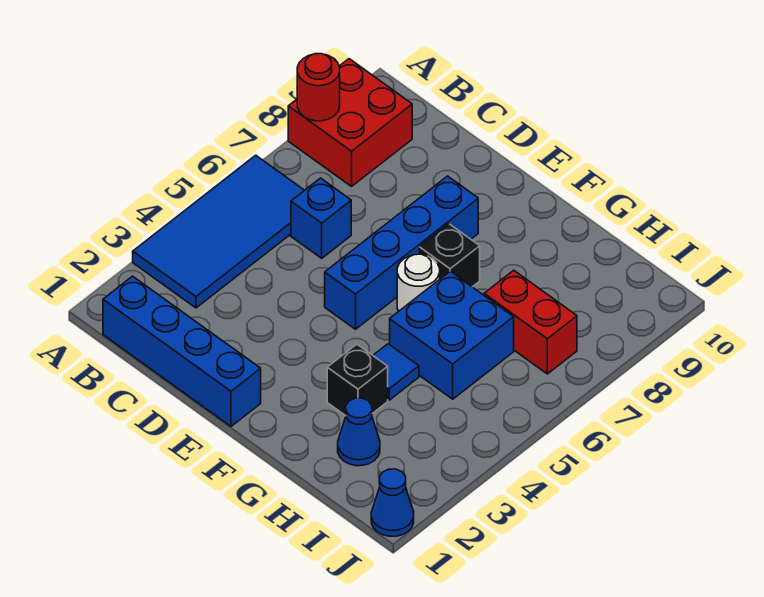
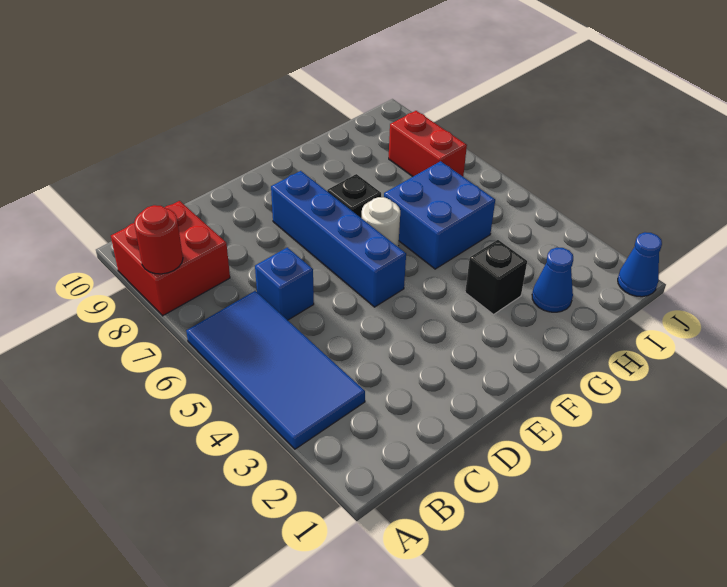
blue 1x4 brick [103,276,261,426] -> none
blue 1x1 tile [373,344,419,400] -> none
red 1x2 brick [484,270,577,374] -> red 1x2 brick turned to [389,111,467,176]

